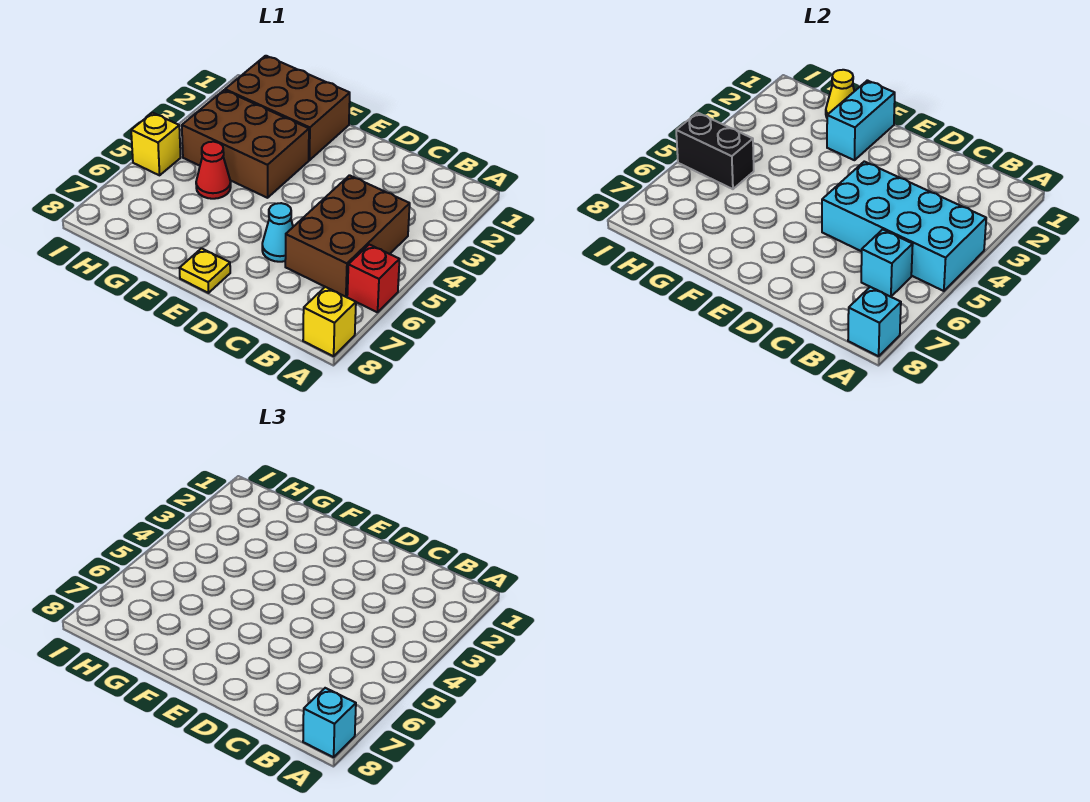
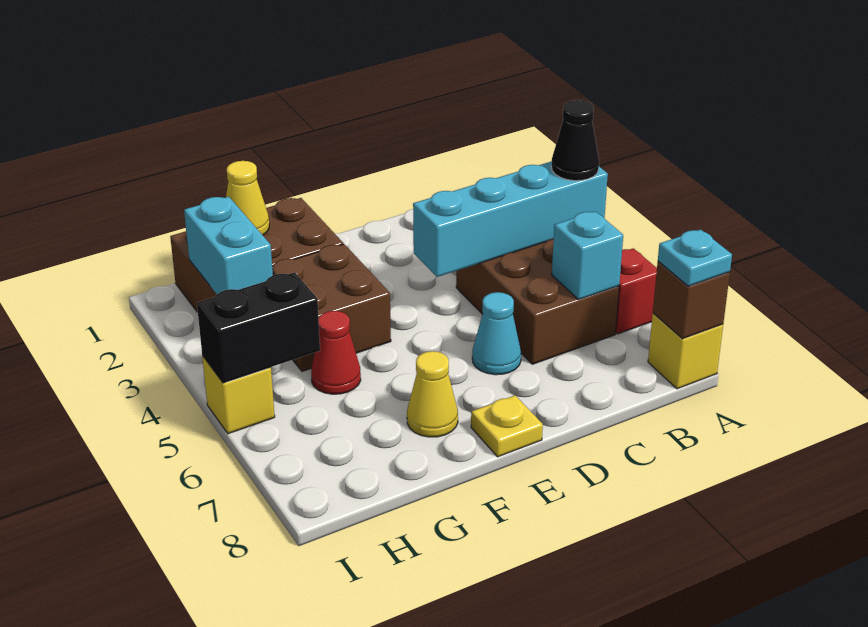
cyan 2x4 brick [822,162,986,291] -> cyan 1x4 brick [413,161,608,277]
none -> black 1x1 cone [551,100,599,181]
cyan 1x1 brick [848,287,901,356] -> brown 1x1 brick [653,261,730,339]
cyan 1x1 brick [303,688,356,757] -> cyan 1x1 plate [658,230,732,286]
cyan 1x2 brick [827,80,895,160] -> cyan 1x2 brick moved to [184,197,273,294]
brown 2x3 brick [182,90,309,198] -> brown 2x2 brick [272,244,391,371]
none -> yellow 1x1 cone [407,351,458,437]

